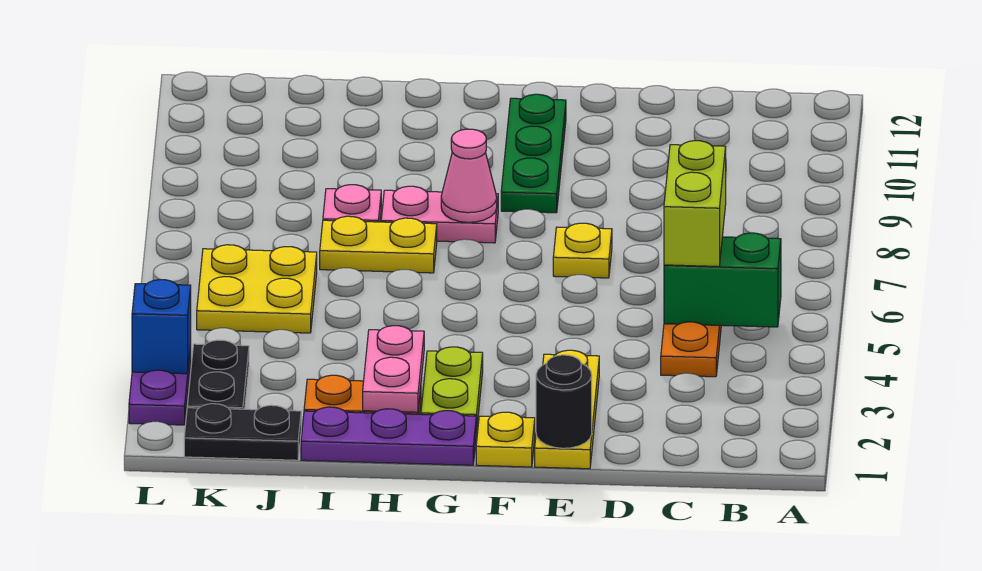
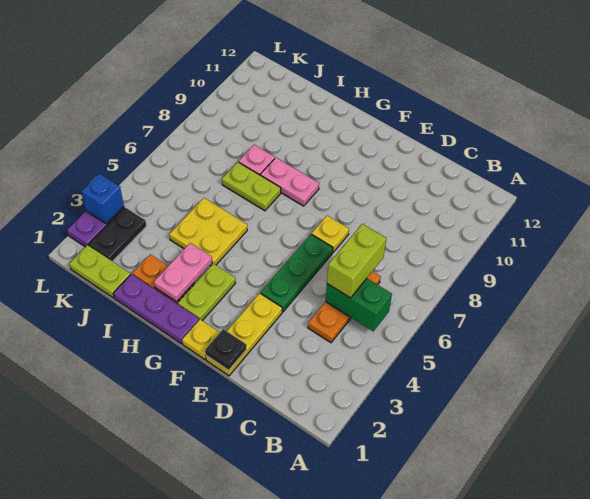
black 1x1 round brick [536,355,592,448] -> black 1x1 plate [205,329,246,370]
green 1x3 plate [501,94,566,213] -> green 1x3 plate moved to [261,234,333,312]
pink 1x1 cone [441,129,497,222] -> none
yellow 1x2 plate [320,216,437,273] -> lime 1x2 plate [222,162,281,211]
black 1x2 plate [184,404,301,460] -> lime 1x2 plate [69,245,131,298]
yellow 2x2 plate [197,245,317,333] -> yellow 2x2 plate moved to [169,198,247,266]

